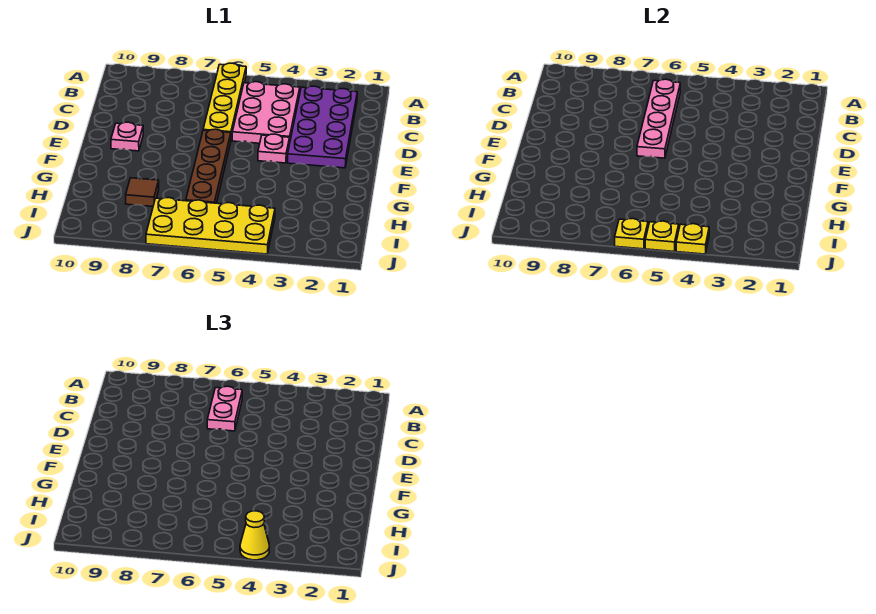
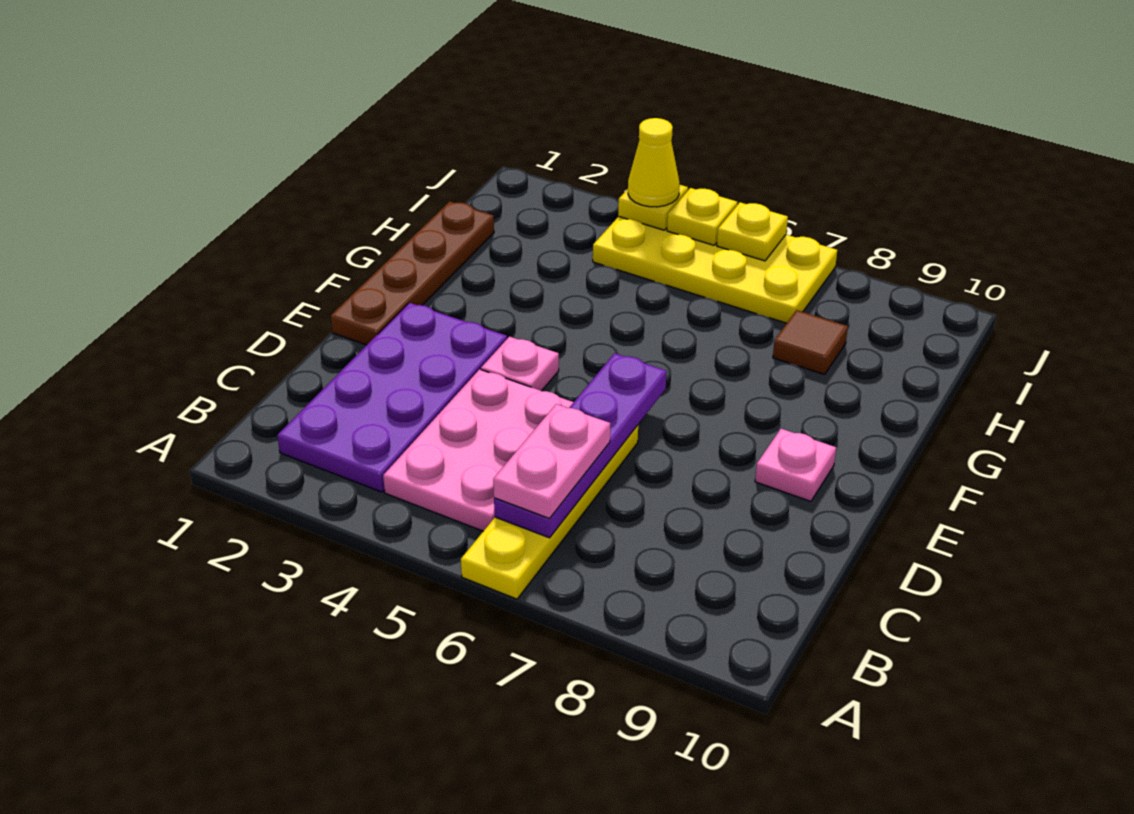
pink 1x4 plate [637,79,680,158] -> purple 1x4 plate [494,353,667,538]
brown 1x4 plate [186,129,231,203] -> brown 1x4 plate moved to [331,202,494,345]

